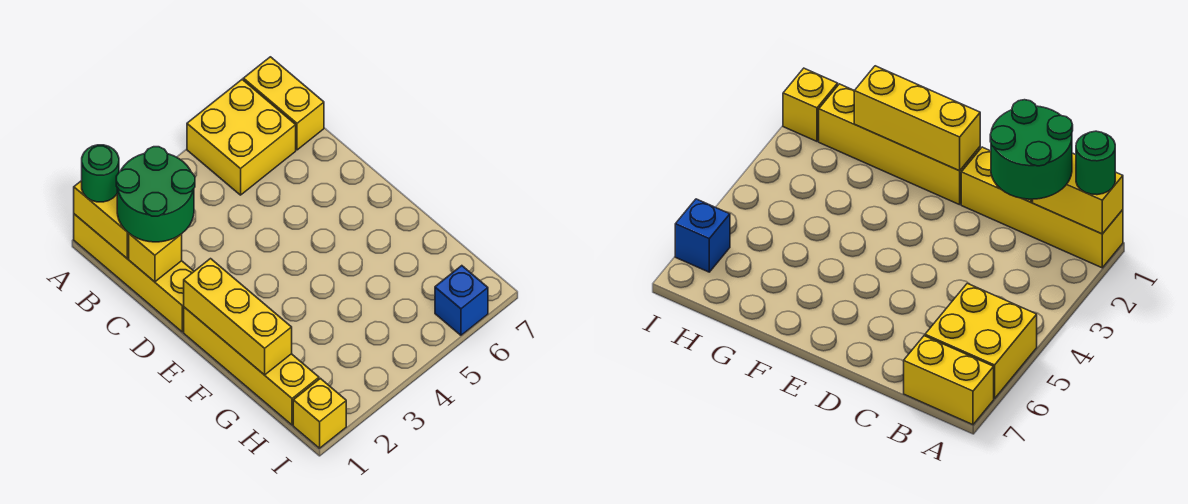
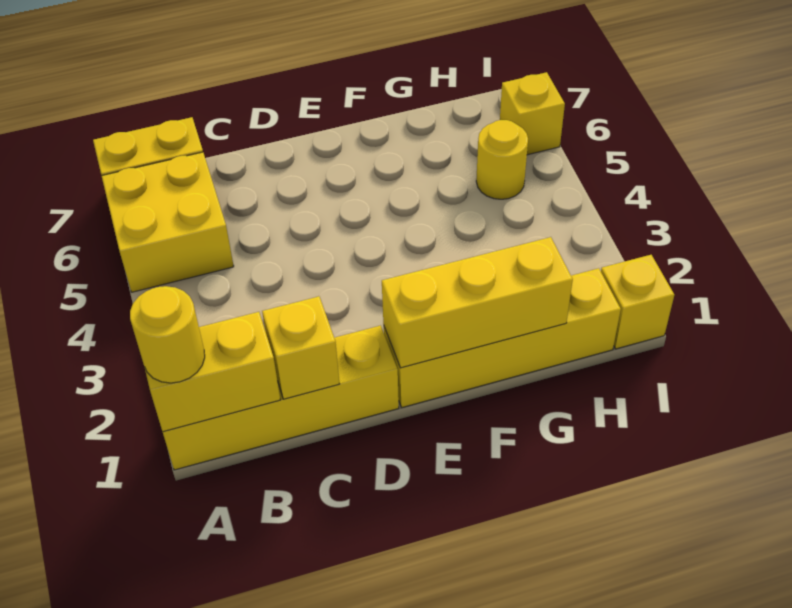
green 1x1 round brick [82,145,119,202] -> yellow 1x1 round brick [130,286,205,383]
green 2x2 round brick [116,147,195,242] -> none
none -> yellow 1x1 round brick [476,120,528,199]
blue 1x1 brick [435,266,488,335] -> yellow 1x1 brick [500,72,565,155]

